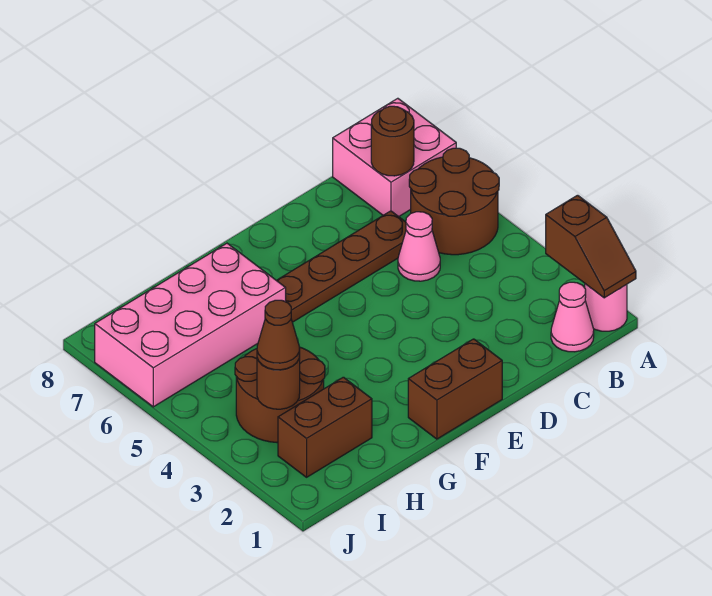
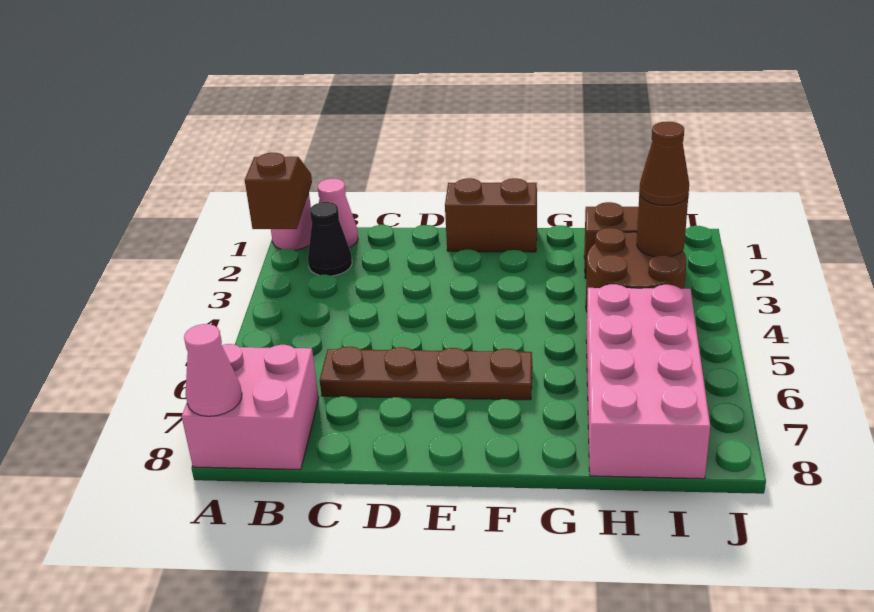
brown 2x2 round brick [409,148,499,255] -> none
none -> black 1x1 cone [308,202,352,276]
brown 1x1 round brick [371,106,414,176] -> none
pink 1x1 cone [398,212,440,281] -> pink 1x1 cone moved to [184,324,242,416]
pink 2x4 brick [95,243,286,407] -> pink 2x4 brick turned to [586,284,710,479]

